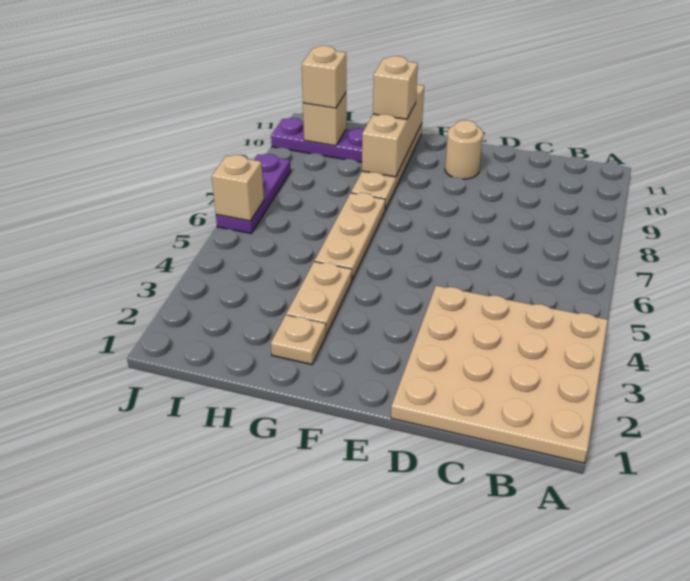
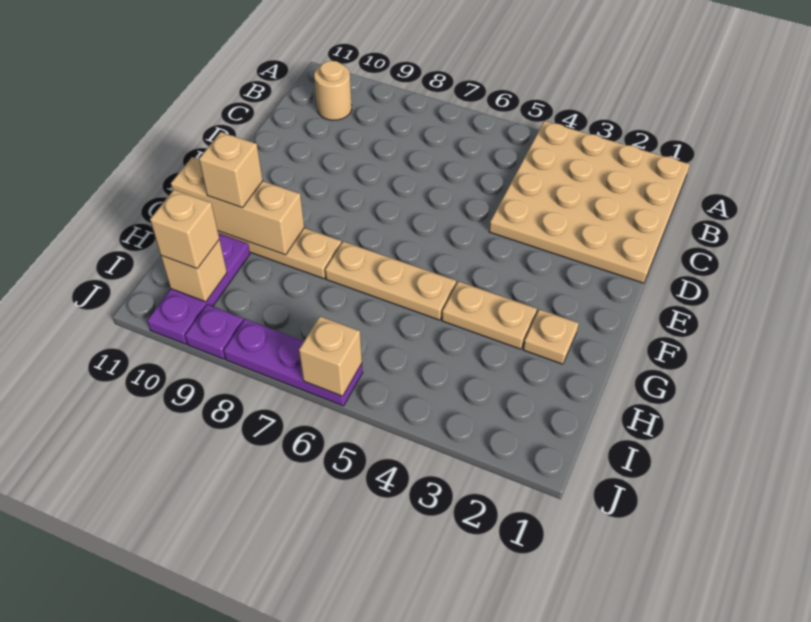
tan 1x1 round brick [445,120,483,179] -> tan 1x1 round brick moved to [314,61,352,120]
none -> purple 1x1 plate [185,305,243,359]

